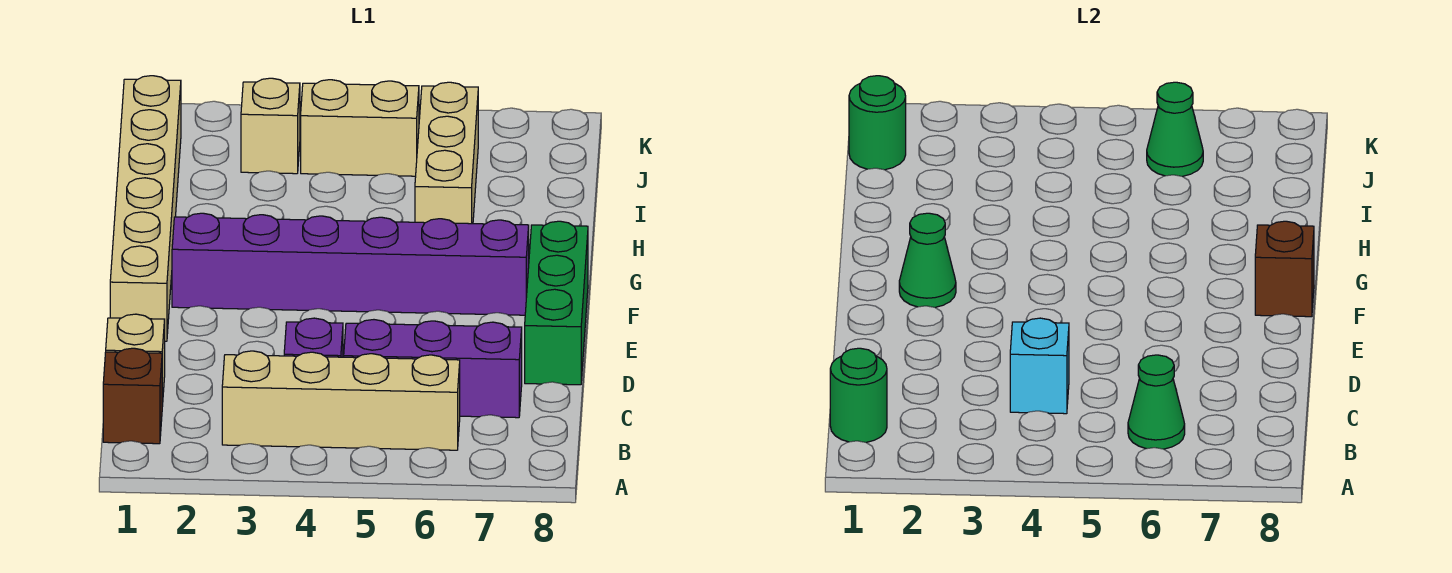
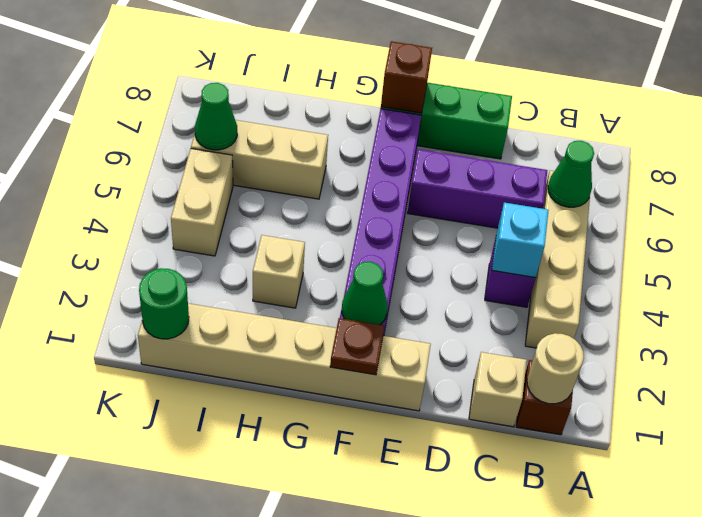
green 1x1 round brick [830,348,887,442] -> tan 1x1 round brick [527,333,584,404]
purple 1x3 brick [344,320,522,418] -> purple 1x3 brick turned to [408,149,547,228]
none -> brown 1x1 plate [330,318,384,375]
tan 1x1 brick [241,78,300,174] -> tan 1x1 brick moved to [253,235,305,308]

